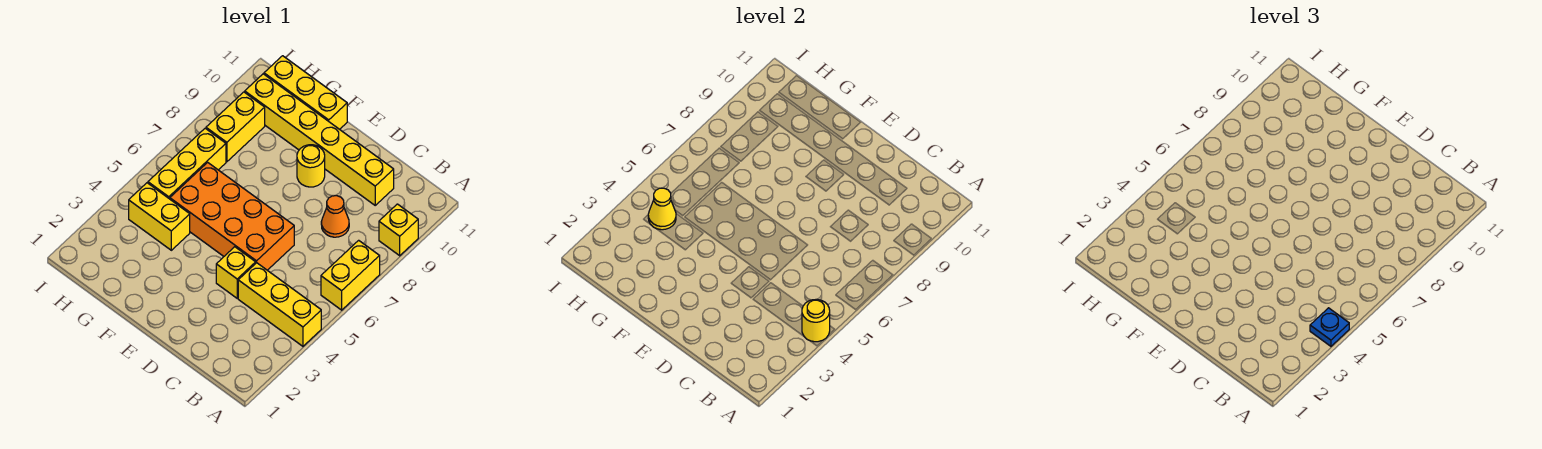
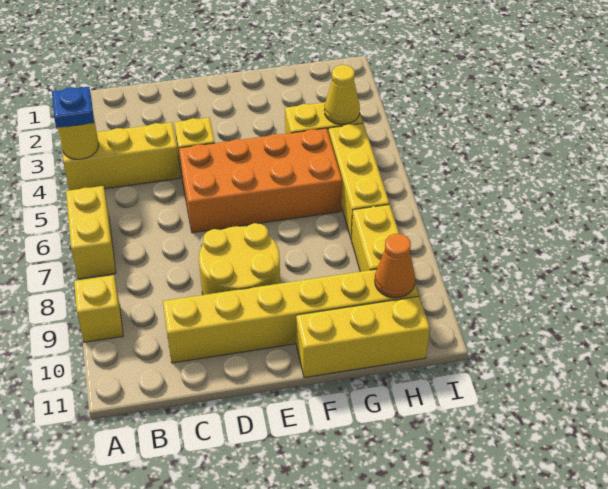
orange 1x1 cone [321,196,349,237] -> orange 1x1 cone moved to [375,234,415,298]
yellow 1x1 round brick [297,145,325,187] -> yellow 2x2 round brick [199,223,280,295]

